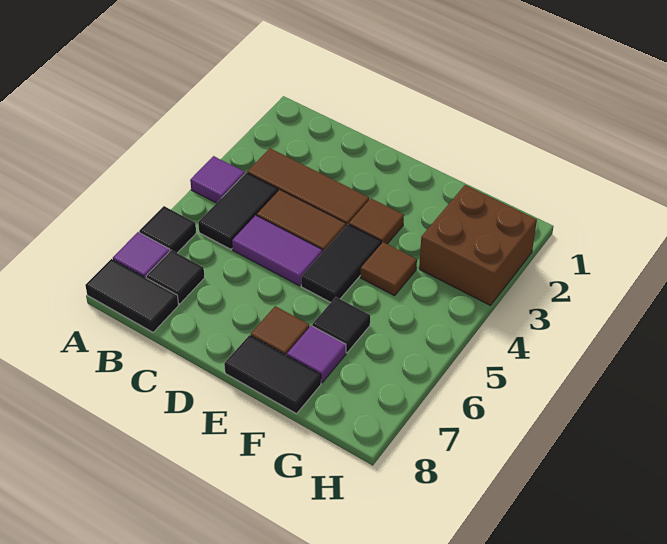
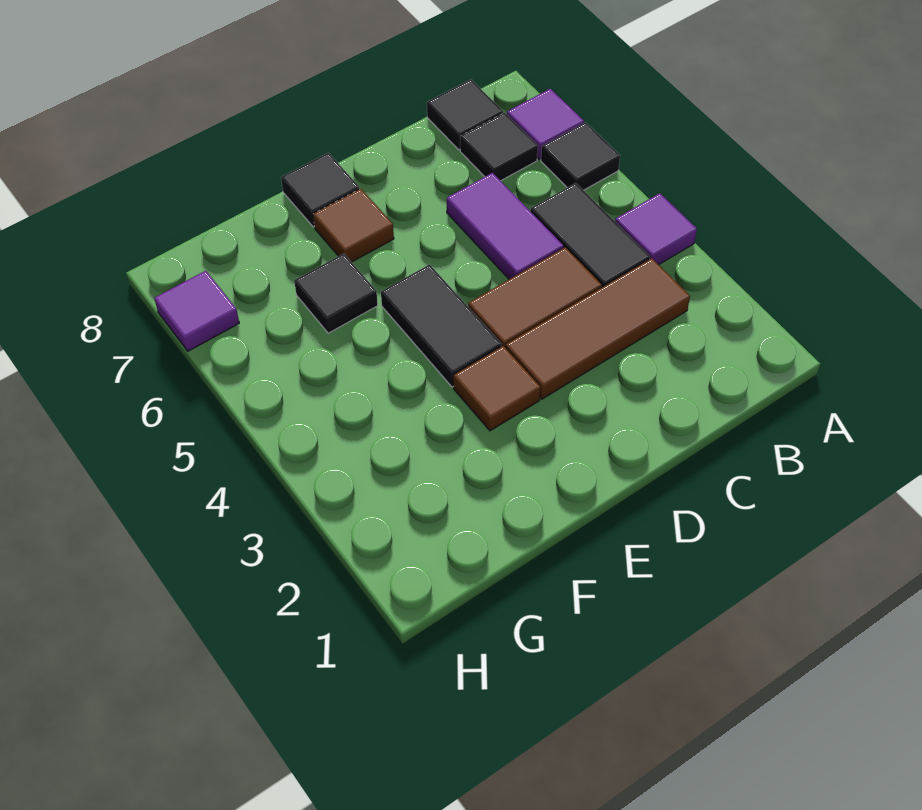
black 1x2 tile [85,259,179,332] -> black 1x1 tile [427,79,503,150]
purple 1x2 tile [232,215,323,286] -> purple 1x2 tile turned to [447,173,563,279]
black 1x2 tile [224,335,321,414] -> black 1x1 tile [281,153,360,227]
brown 1x1 tile [361,242,417,296] -> none
purple 1x1 tile [287,326,346,383] -> purple 1x1 tile moved to [154,271,239,351]
brown 2x2 brick [419,185,537,305] -> none

